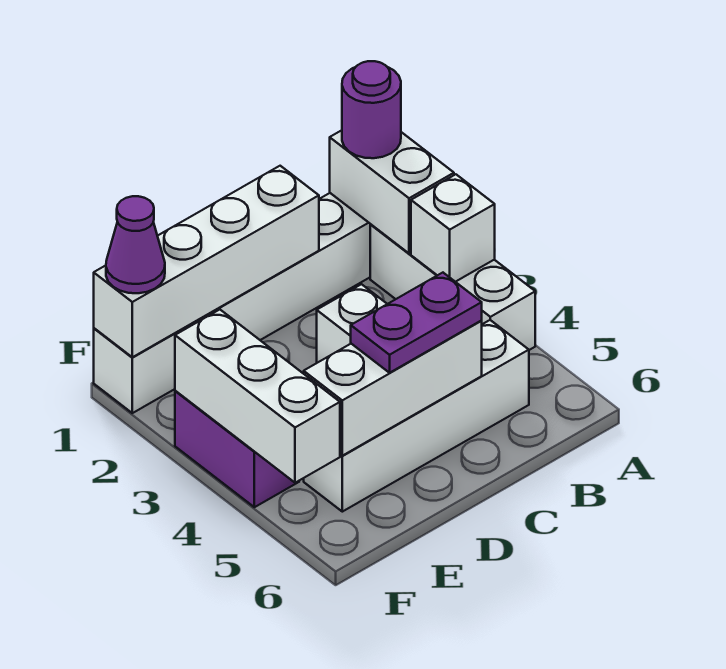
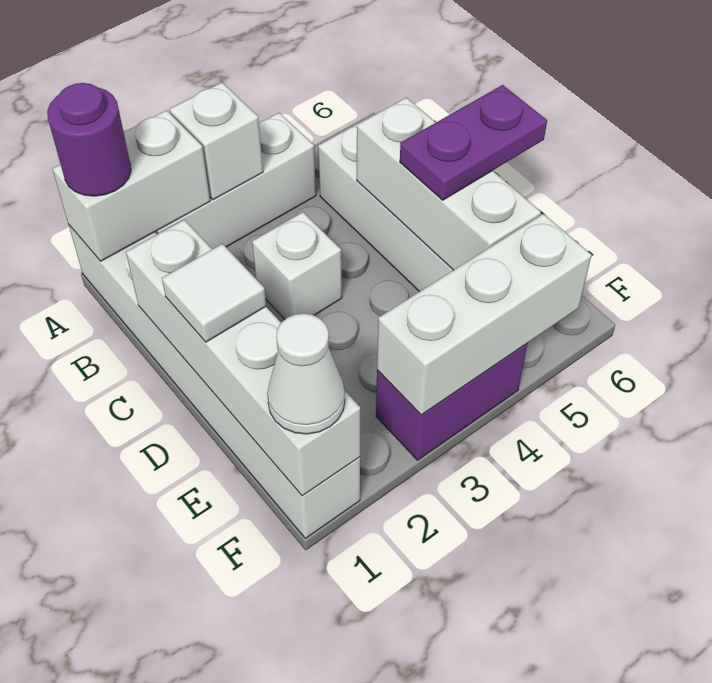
purple 1x2 plate [351,273,482,373] -> purple 1x2 plate turned to [400,85,547,200]
none -> white 1x1 tile [162,244,266,342]
purple 1x1 cone [106,196,165,293] -> white 1x1 cone [267,313,345,434]

